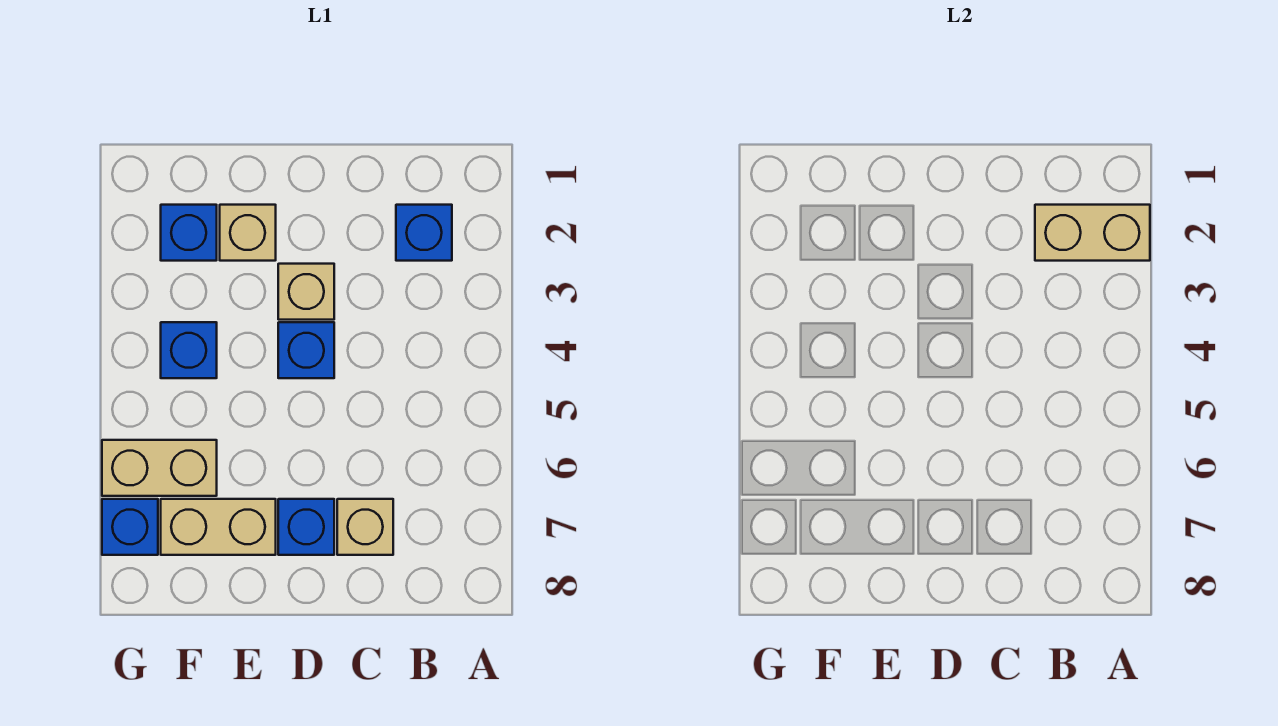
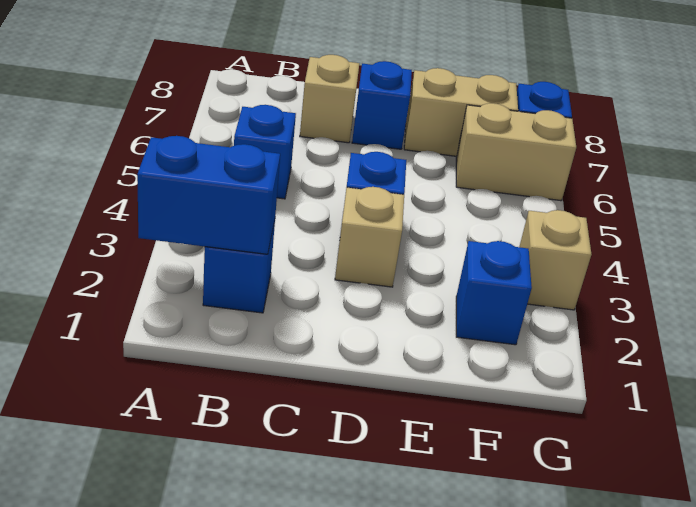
tan 1x2 brick [1035,205,1150,261] -> blue 1x2 brick [137,136,280,254]
tan 1x1 brick [220,205,276,261] -> tan 1x1 brick moved to [519,210,592,310]
blue 1x1 brick [161,322,217,378] -> blue 1x1 brick moved to [234,105,296,199]

